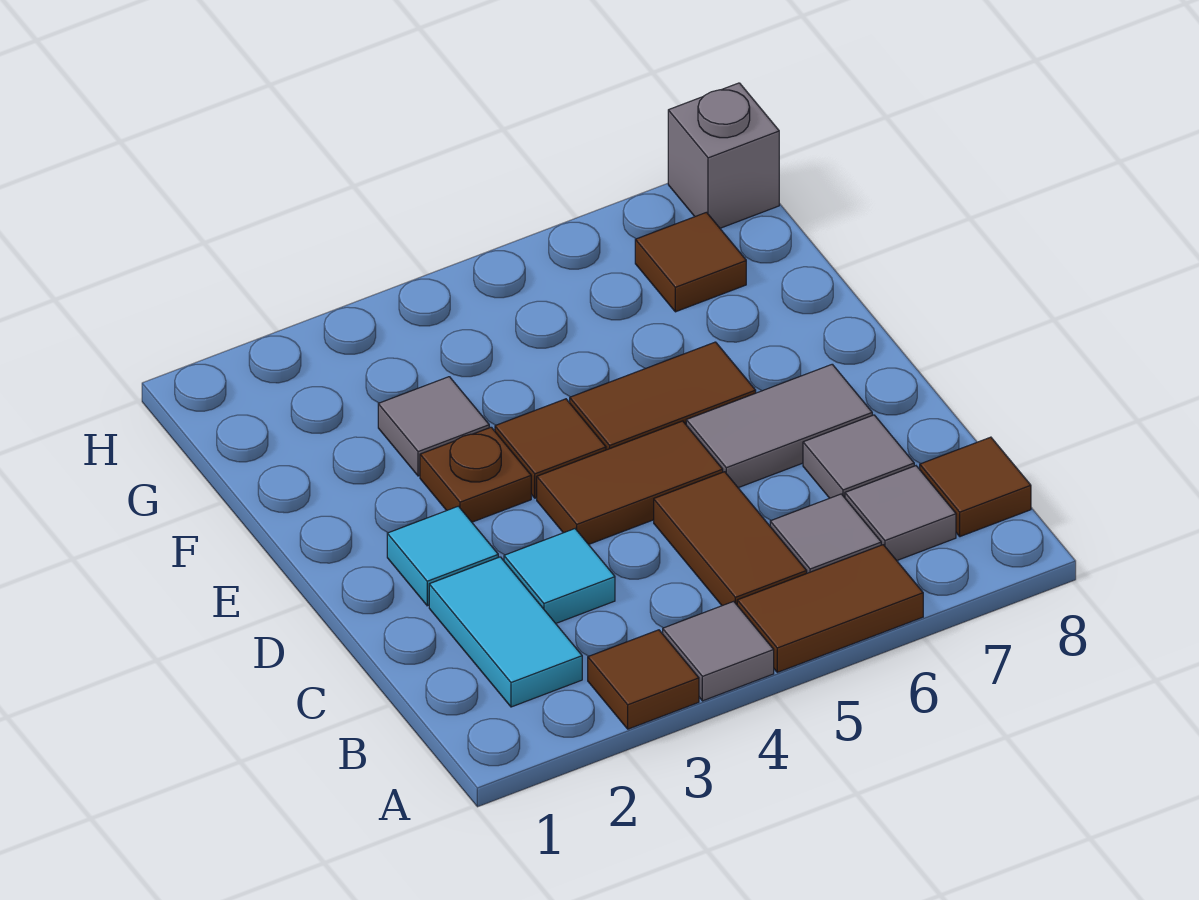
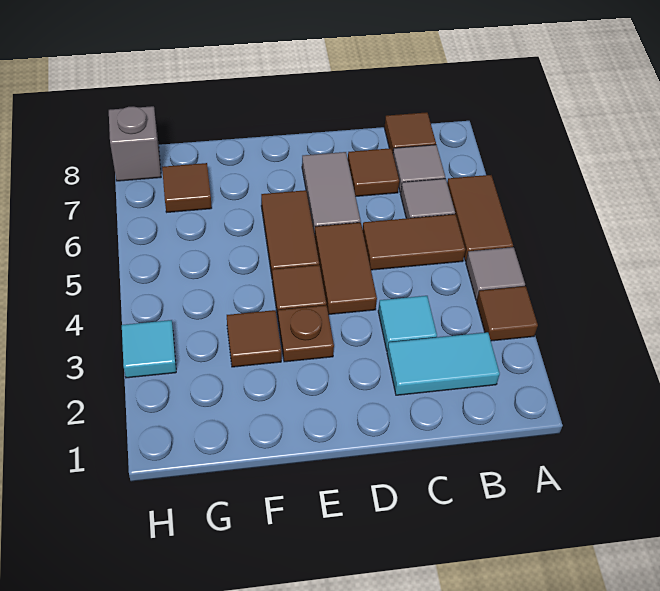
grey 1x1 tile [803,415,914,498] -> brown 1x1 tile [348,148,399,197]
cyan 1x1 tile [387,506,498,606] -> cyan 1x1 tile moved to [122,320,176,378]
grey 1x1 tile [378,377,489,476] -> brown 1x1 tile [227,310,282,367]

